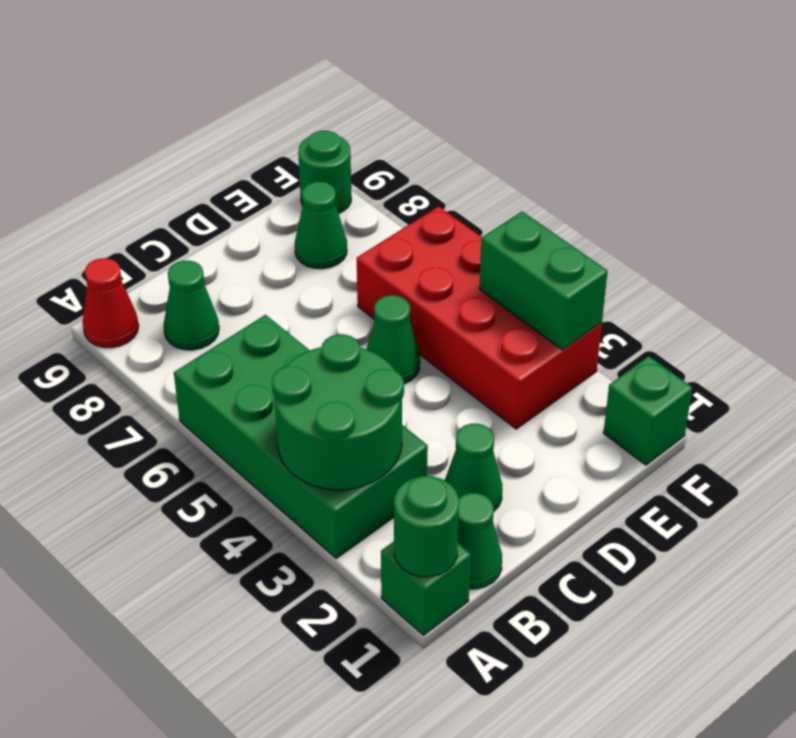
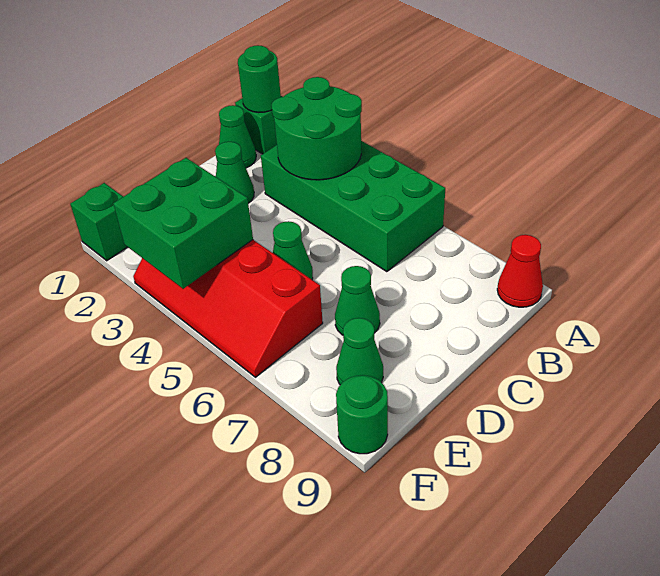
green 1x1 cone [164,261,219,350] -> green 1x1 cone moved to [335,266,380,335]
red 2x4 brick [357,206,602,429] -> red 2x4 slope [133,240,323,377]
green 1x2 brick [479,212,608,350] -> green 2x2 brick [113,158,253,289]

